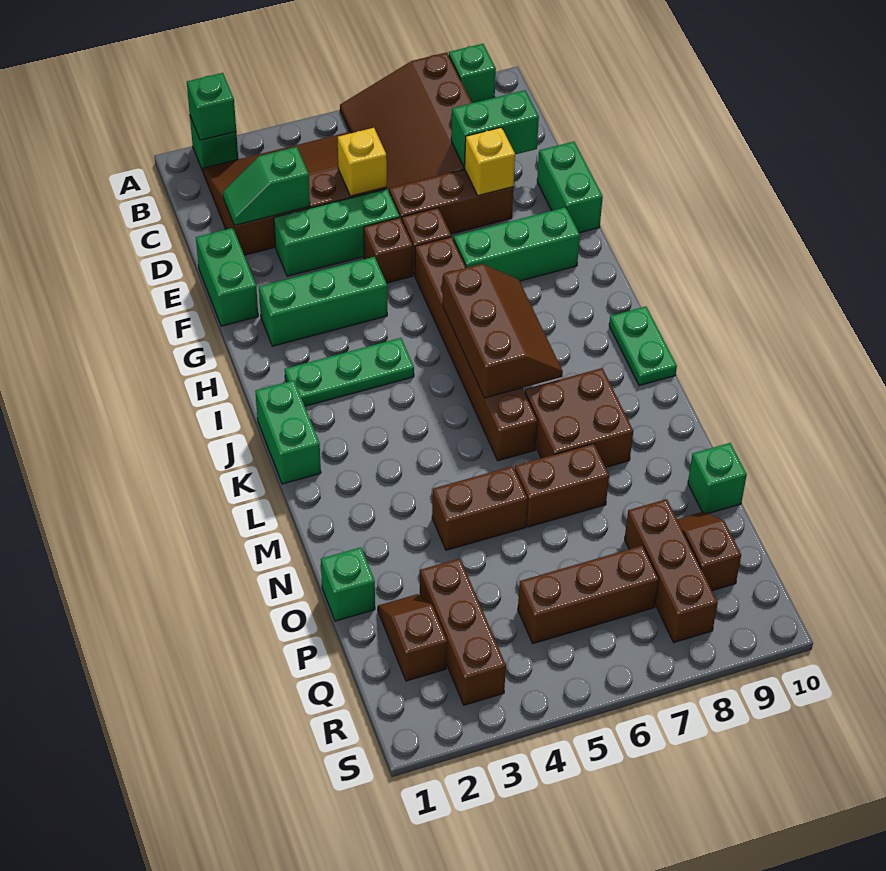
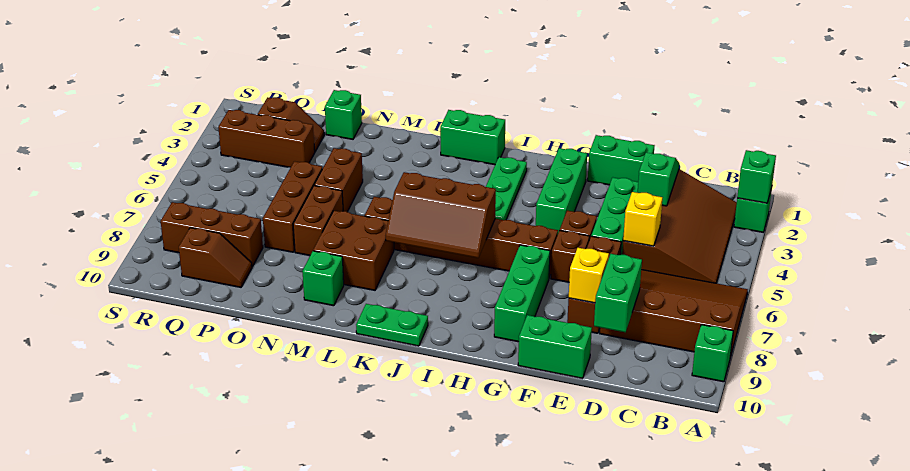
green 1x1 brick [688,443,747,513] -> green 1x1 brick moved to [302,251,344,306]
brown 1x3 brick [518,545,659,644] -> brown 1x3 brick moved to [263,161,322,252]

